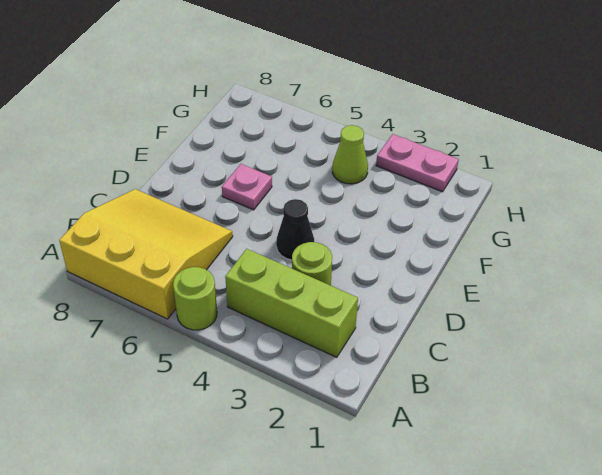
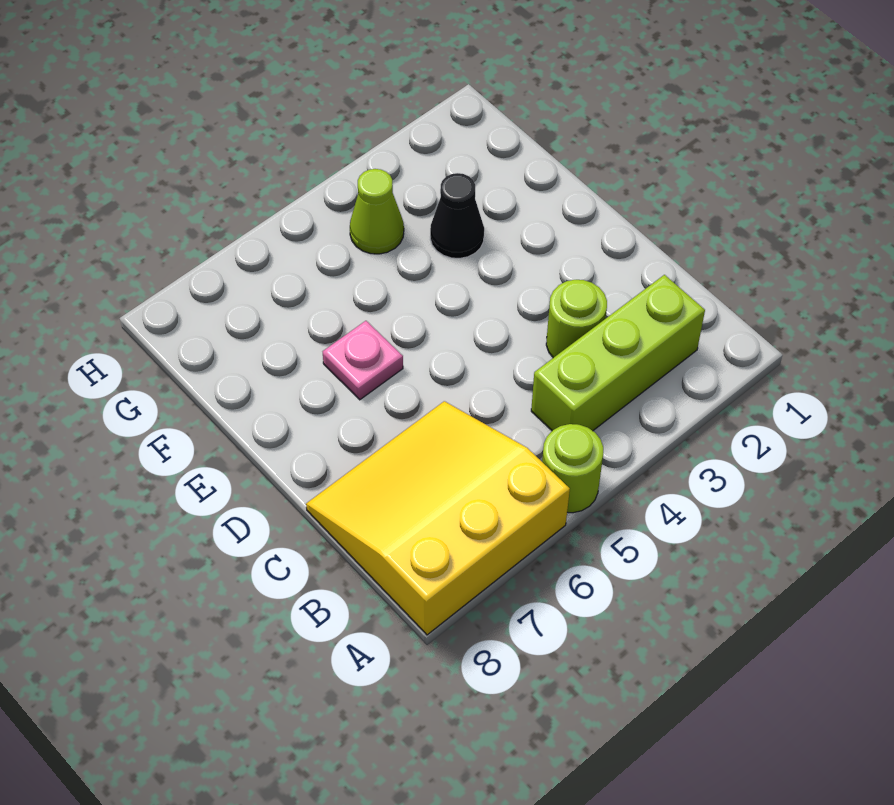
black 1x1 cone [276,199,314,260] -> black 1x1 cone moved to [430,173,484,258]
pink 1x2 plate [376,134,459,192] -> none

